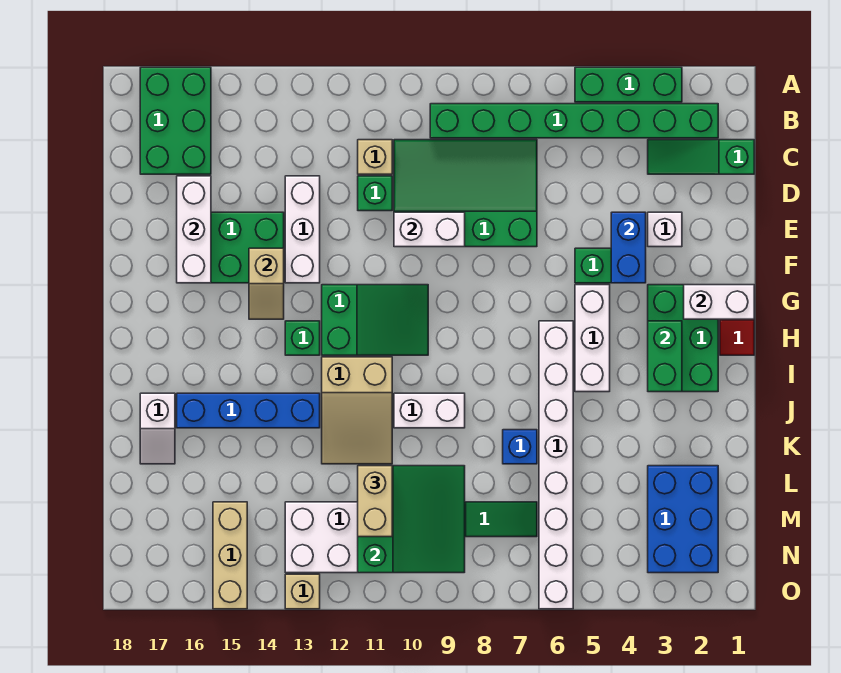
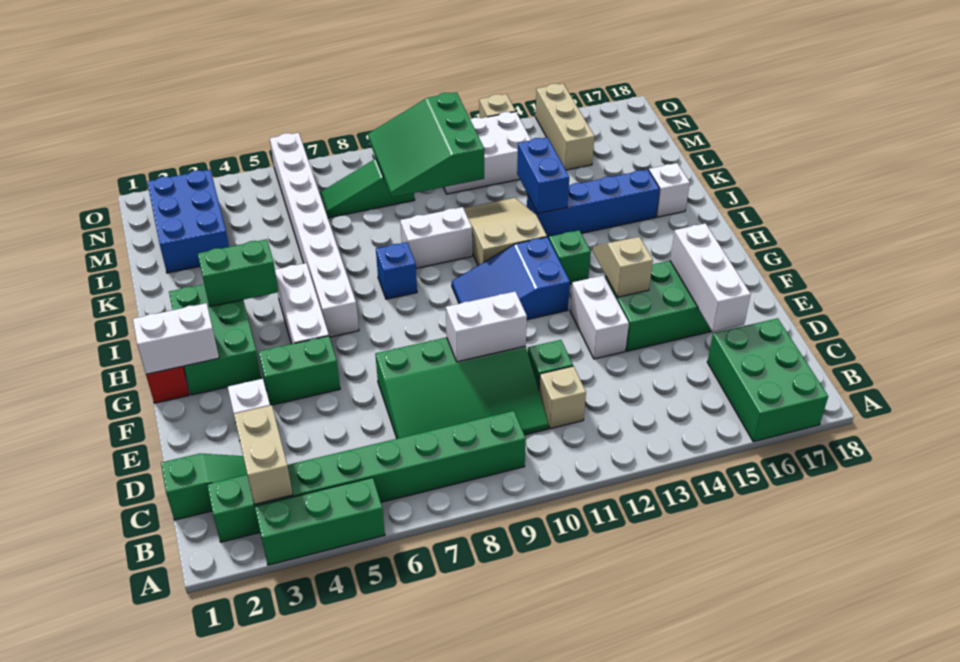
white 1x3 brick [285,176,320,283] -> white 1x2 brick [570,275,629,359]
blue 1x2 brick [611,212,646,283] -> blue 1x2 brick moved to [517,137,569,214]
green 2x3 slope [322,285,428,355] -> blue 2x3 slope [452,237,570,320]
green 1x2 brick [648,321,682,392] -> green 1x2 brick turned to [198,239,278,307]
blue 1x1 brick [503,430,537,464] -> blue 1x1 brick moved to [376,242,417,299]
tan 1x2 brick [358,466,392,537] -> tan 1x2 brick moved to [234,405,293,504]

